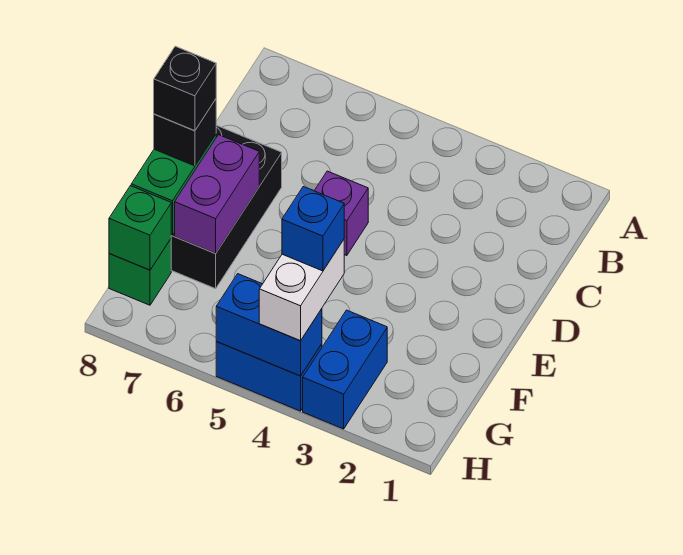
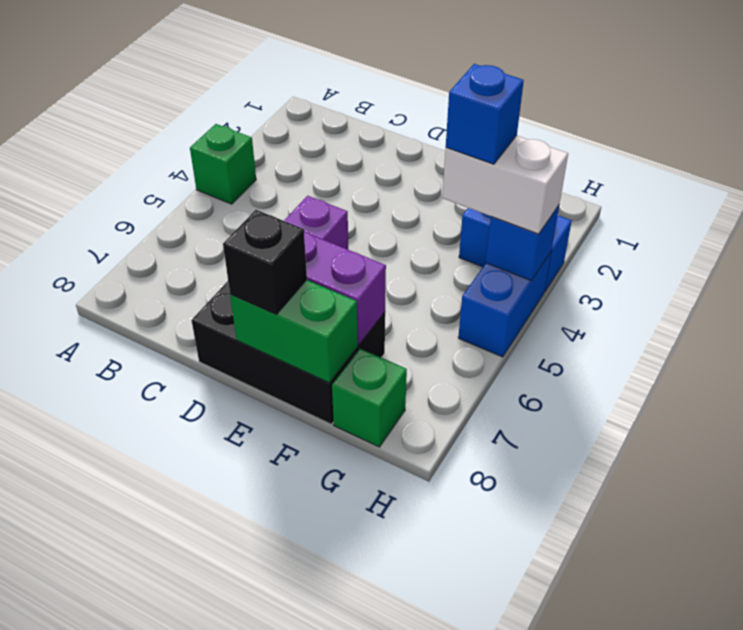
black 1x1 brick [154,46,216,131] -> none
green 1x1 brick [109,186,171,270] -> green 1x1 brick moved to [190,124,256,204]
blue 1x2 brick [216,274,322,376] -> blue 1x1 brick [486,206,559,280]

